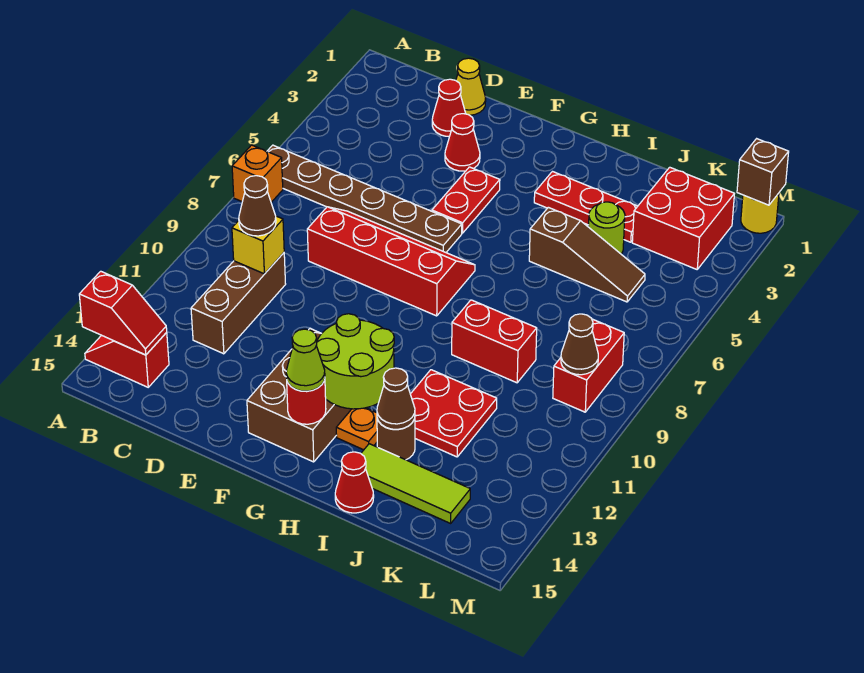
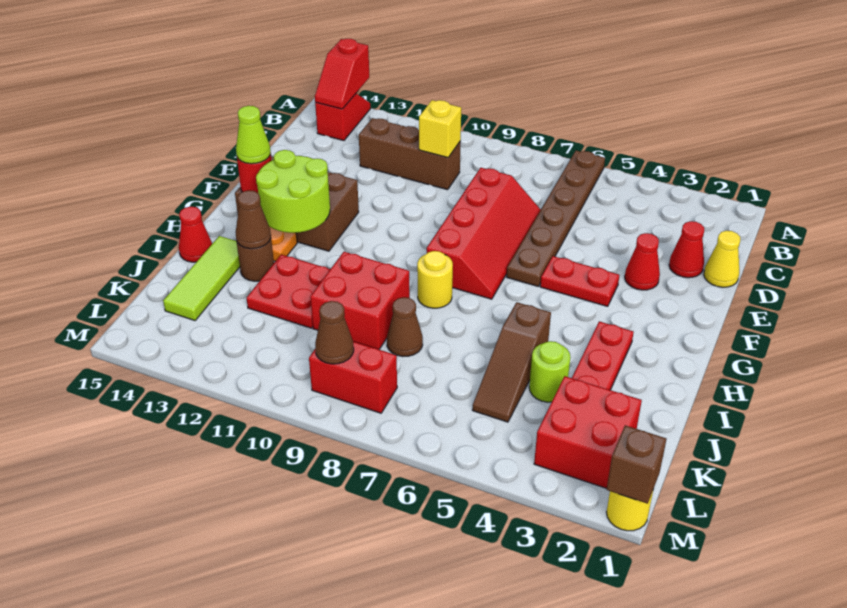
orange 1x1 brick [232,145,283,202] -> none
brown 1x1 cone [239,176,276,236] -> brown 1x1 cone moved to [387,297,423,356]
none -> yellow 1x1 round brick [417,251,453,308]
red 1x2 brick [452,300,537,383] -> red 2x2 brick [310,252,410,350]

